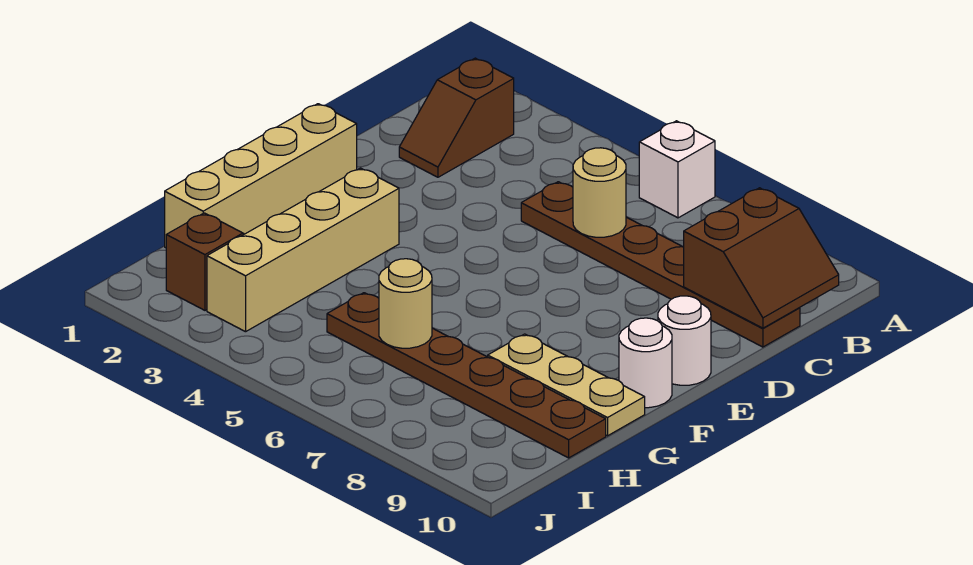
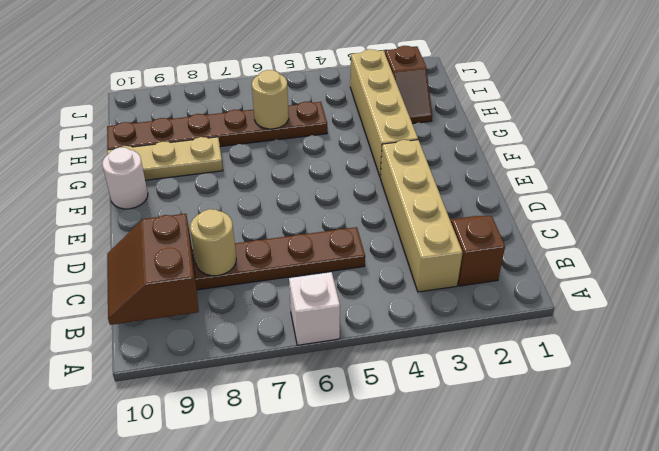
tan 1x1 round brick [573,148,626,237] -> tan 1x1 round brick moved to [190,209,236,276]
tan 1x4 brick [165,104,357,248] -> tan 1x4 brick moved to [380,140,463,292]
white 1x1 round brick [658,296,711,385] -> none

